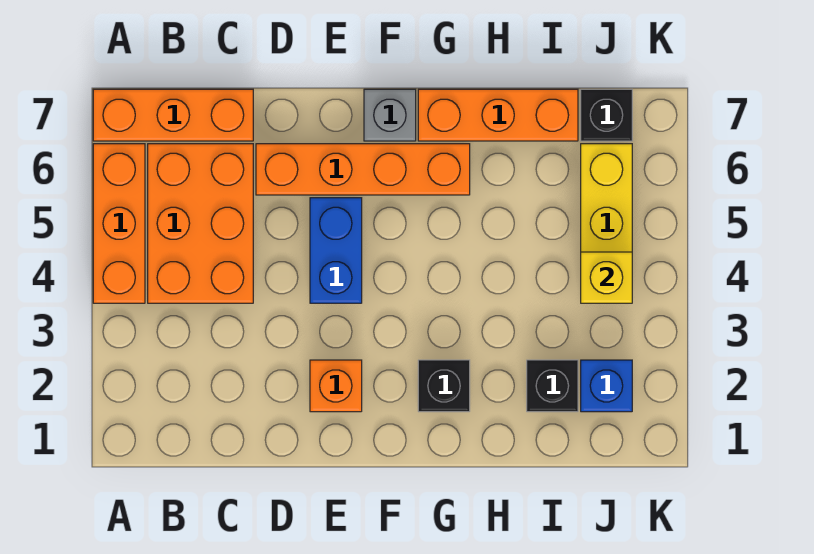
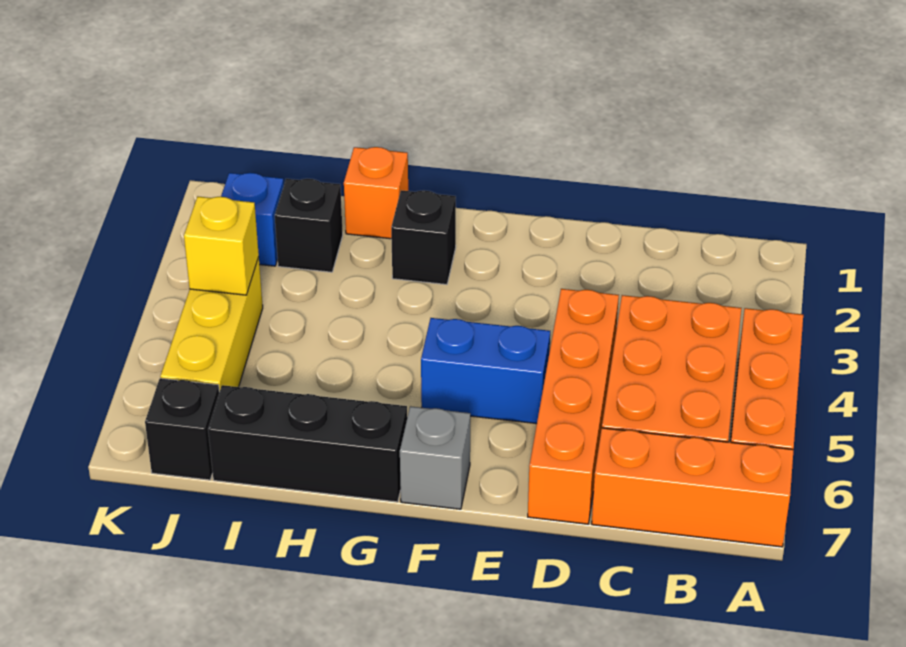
orange 1x4 brick [256,144,470,195] -> orange 1x4 brick turned to [528,289,619,524]
orange 1x1 brick [310,360,362,412] -> orange 1x1 brick moved to [344,147,408,239]
blue 1x2 brick [310,198,362,303] -> blue 1x2 brick turned to [421,318,550,424]
orange 1x3 brick [418,89,578,141] -> black 1x3 brick [208,385,407,502]

